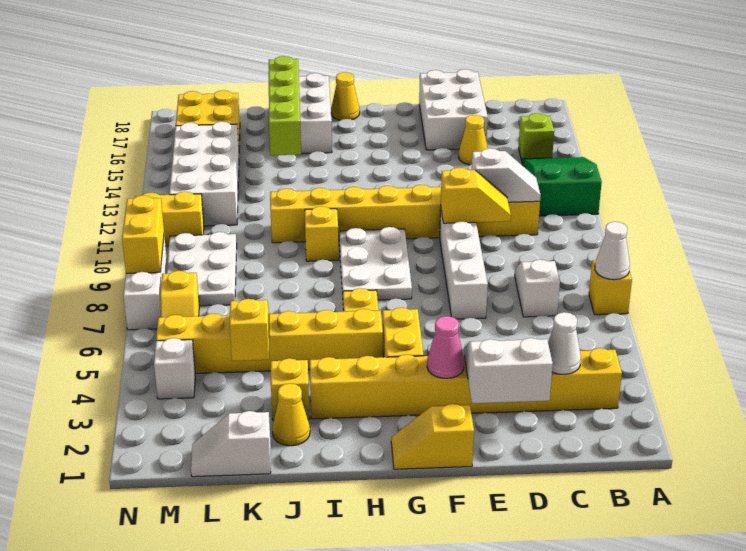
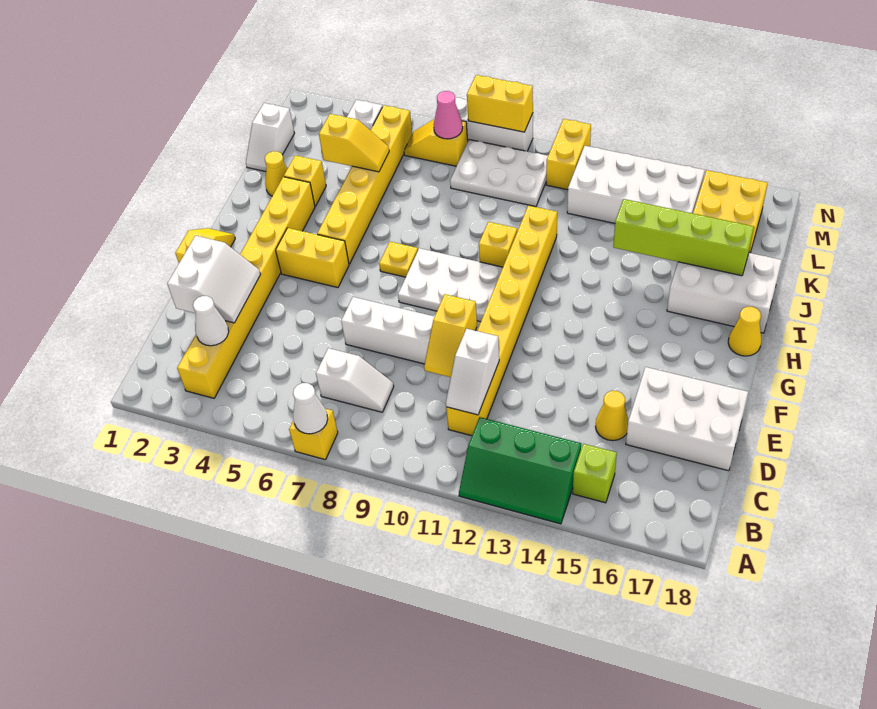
green 2x3 slope [522,157,602,216] -> green 2x3 slope turned to [459,417,581,524]
pink 1x1 cone [427,316,464,378] -> pink 1x1 cone moved to [434,91,463,139]
white 1x2 slope [191,411,271,477] -> white 1x2 slope turned to [246,103,295,172]

